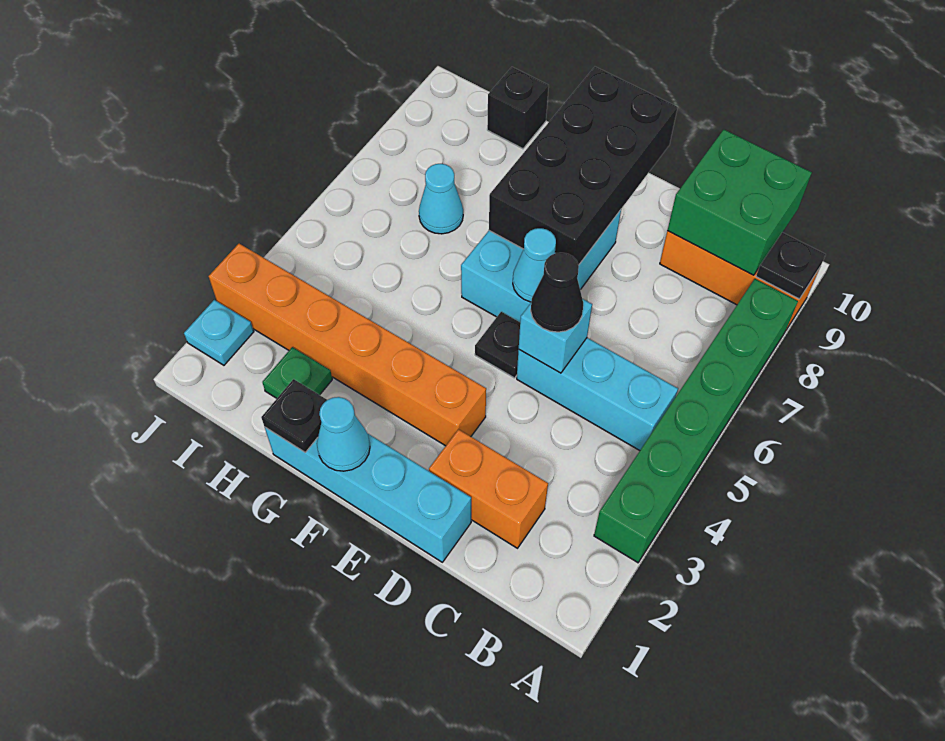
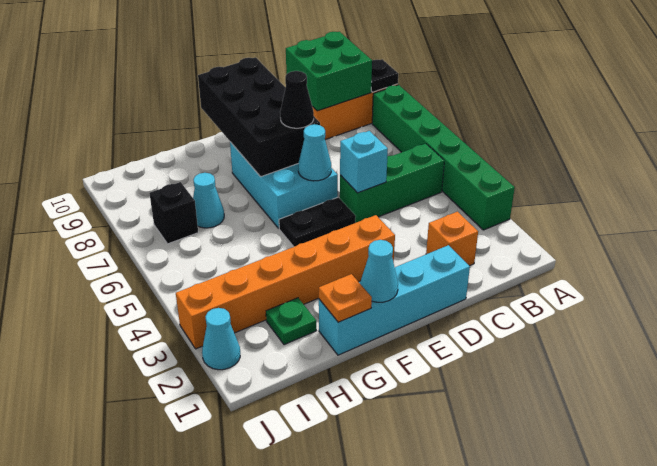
cyan 1x3 brick [517,338,678,451] -> green 1x3 brick [340,144,444,223]
orange 1x2 brick [429,429,548,548] -> orange 1x1 brick [426,212,478,266]
black 1x1 cone [531,253,583,332] -> black 1x1 cone moved to [280,71,314,128]
black 1x1 plate [475,312,520,378] -> black 1x2 plate [279,197,356,247]
black 1x1 plate [261,379,327,452] -> orange 1x1 plate [319,274,372,322]
black 1x1 brick [487,67,549,149] -> black 1x1 brick moved to [149,182,198,244]
cyan 1x1 plate [184,300,254,365] -> cyan 1x1 cone [202,308,240,370]

